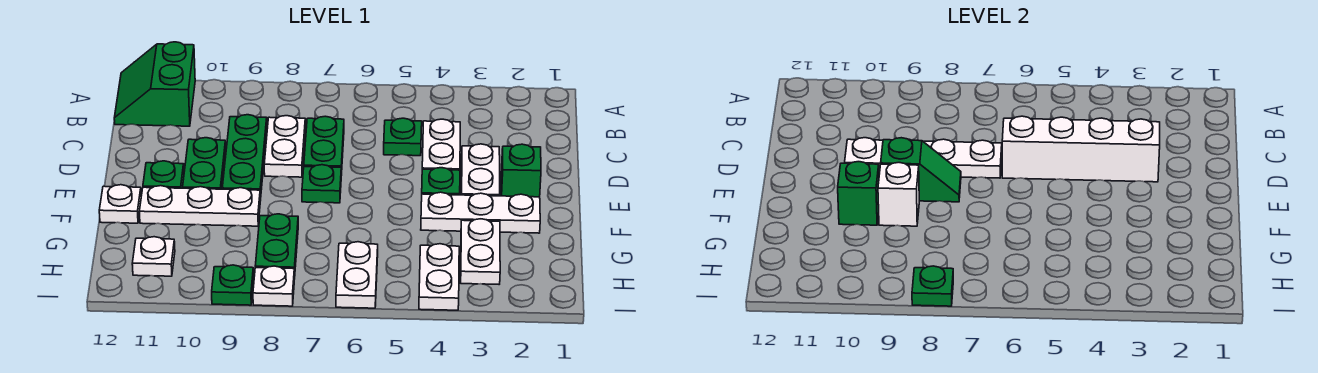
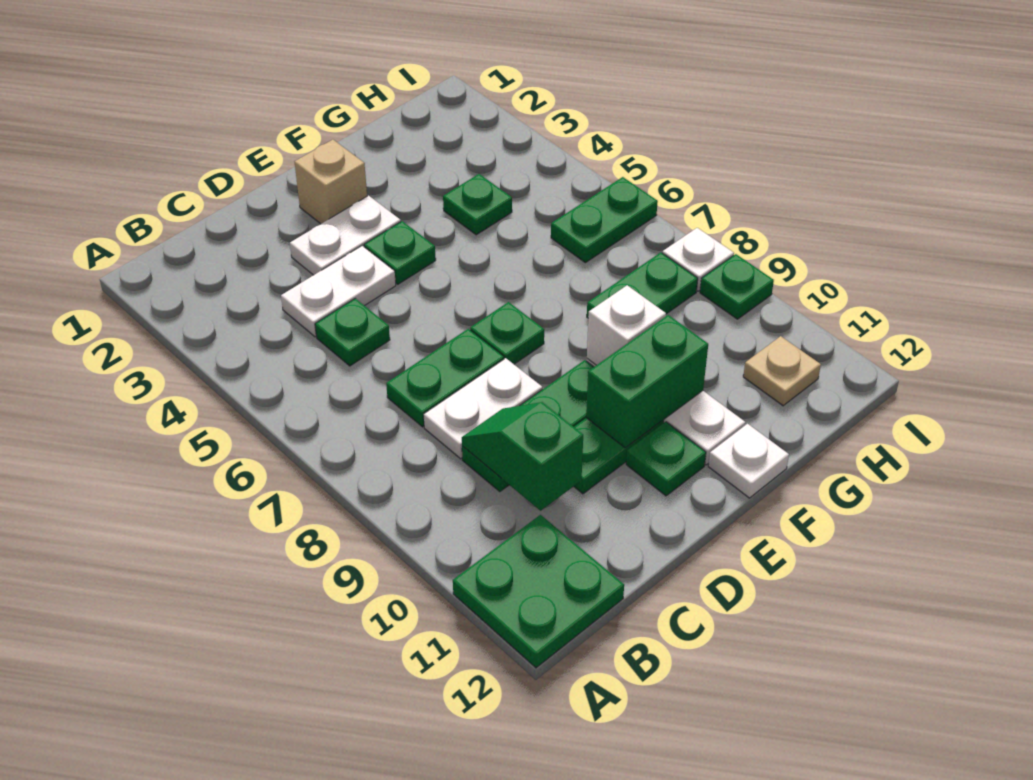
green 2x2 slope [114,42,195,126] -> green 2x2 plate [453,515,624,668]
white 1x4 brick [1002,116,1160,182] -> none
white 1x4 plate [845,138,1002,178] -> none
green 1x1 brick [501,144,541,197] -> tan 1x1 brick [295,140,367,224]
green 1x2 slope [881,138,961,202] -> green 1x2 slope moved to [462,402,583,511]
white 1x3 plate [421,192,540,233] -> none
green 1x1 brick [838,162,879,225] -> green 1x2 brick [586,315,708,448]
white 1x2 plate [461,219,500,284] -> none
white 1x2 plate [419,244,459,310] -> none
white 1x2 plate [336,242,378,308] -> green 1x2 plate [551,177,658,263]
white 1x1 plate [132,237,175,276] -> tan 1x1 plate [743,336,821,406]
green 1x1 plate [912,266,953,306] -> green 1x1 plate moved to [443,174,512,235]

